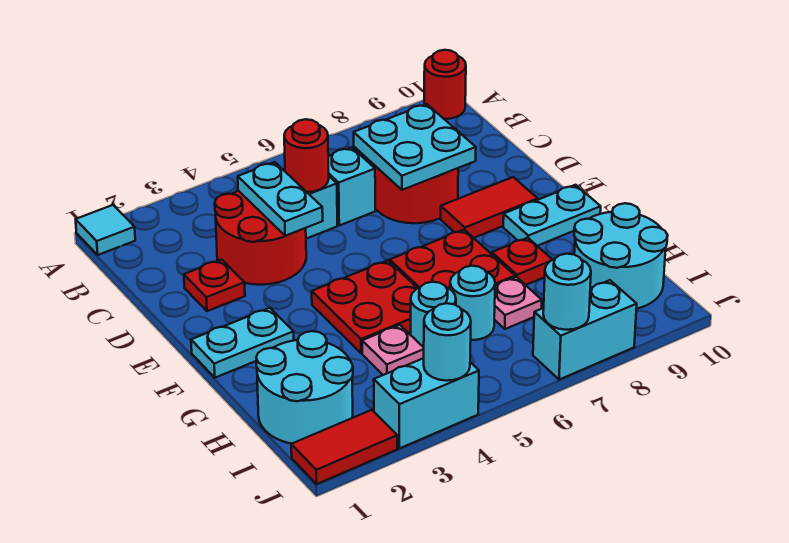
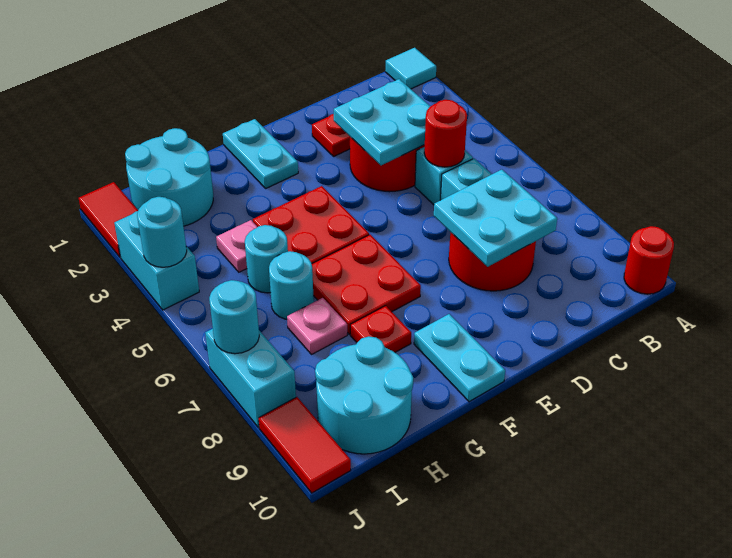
cyan 1x2 plate [238,162,323,236] -> cyan 2x2 plate [334,79,430,165]
red 1x2 tile [441,177,538,238] -> red 1x2 tile moved to [259,397,351,493]

